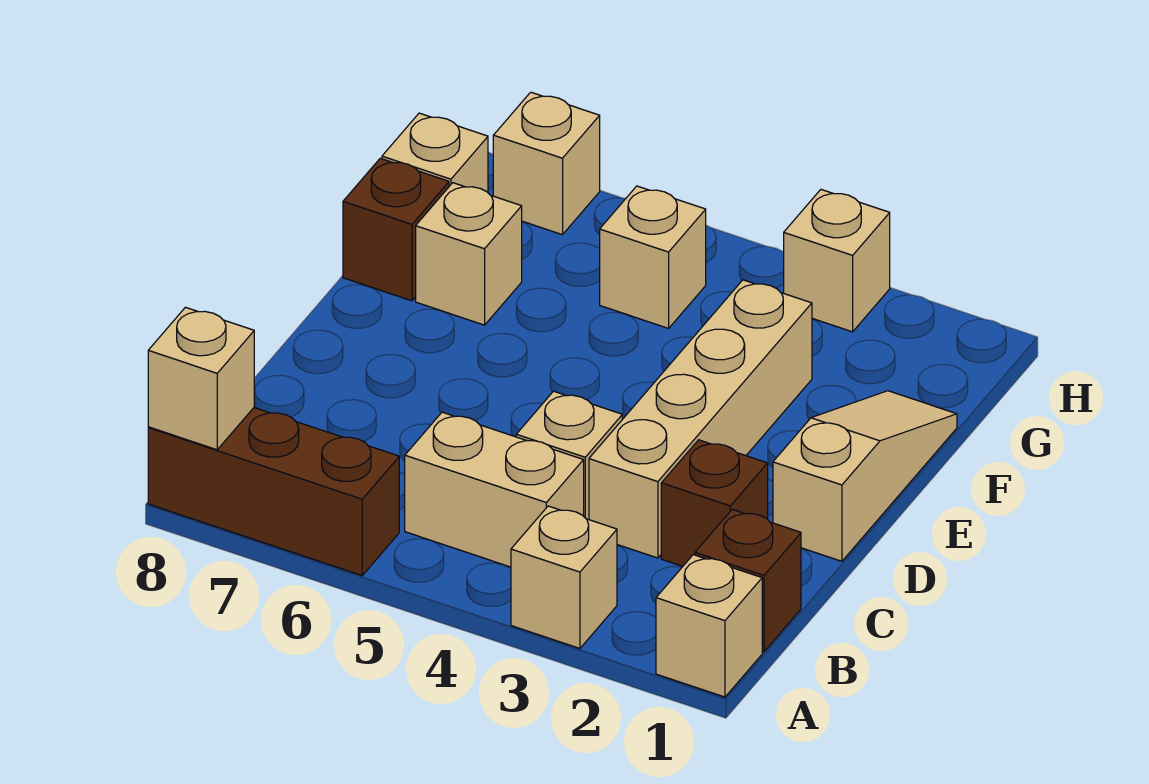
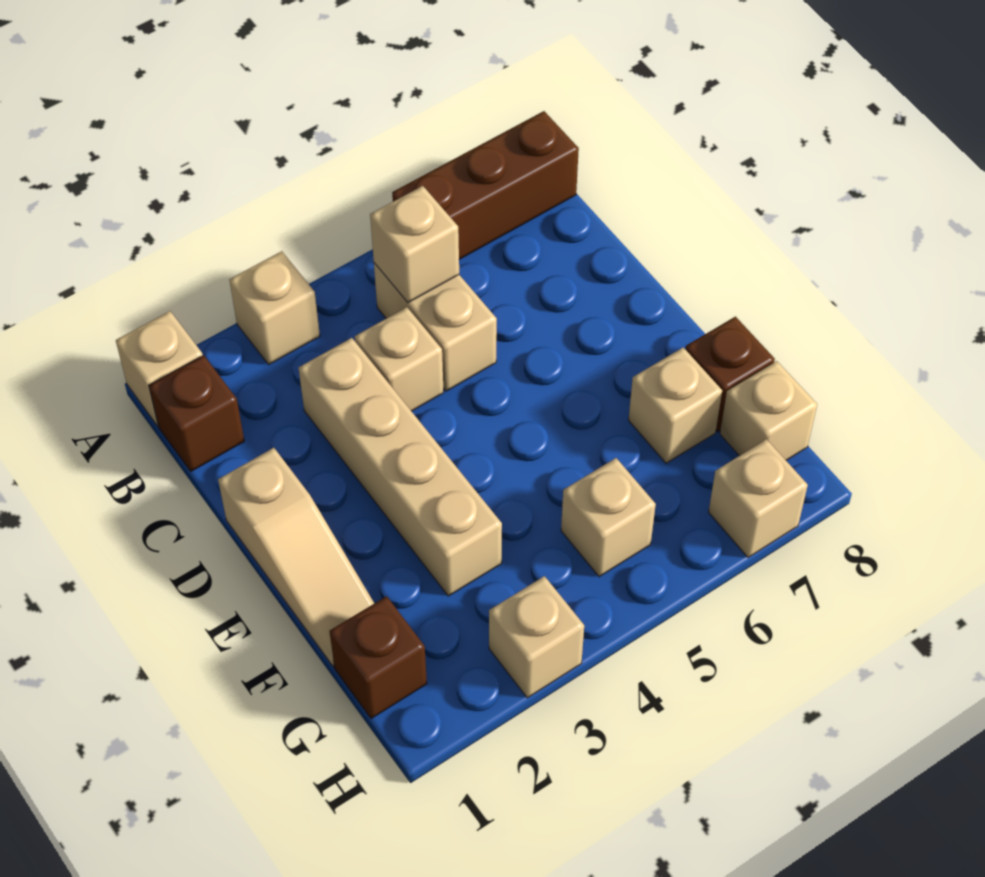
tan 1x1 brick [148,307,254,450] -> tan 1x1 brick moved to [370,186,459,303]
tan 1x2 brick [405,412,584,567] -> tan 1x2 brick turned to [374,263,497,391]
brown 1x1 brick [661,440,768,566] -> brown 1x1 brick moved to [330,596,427,719]

